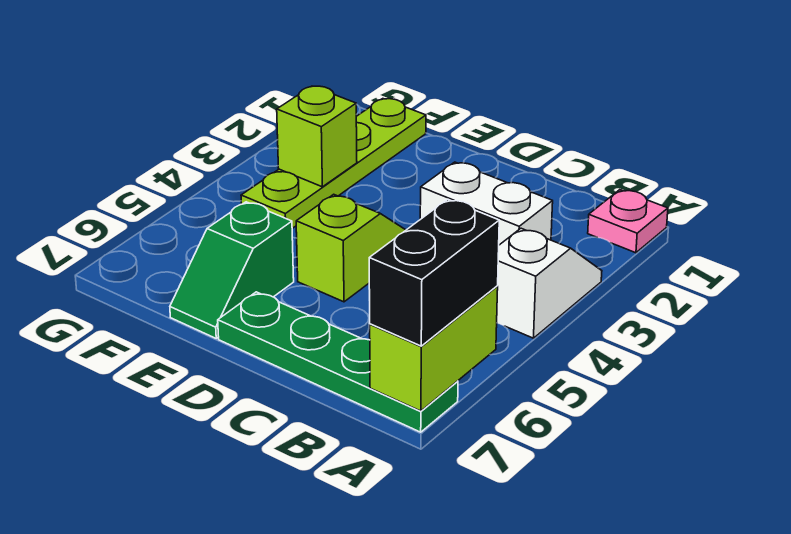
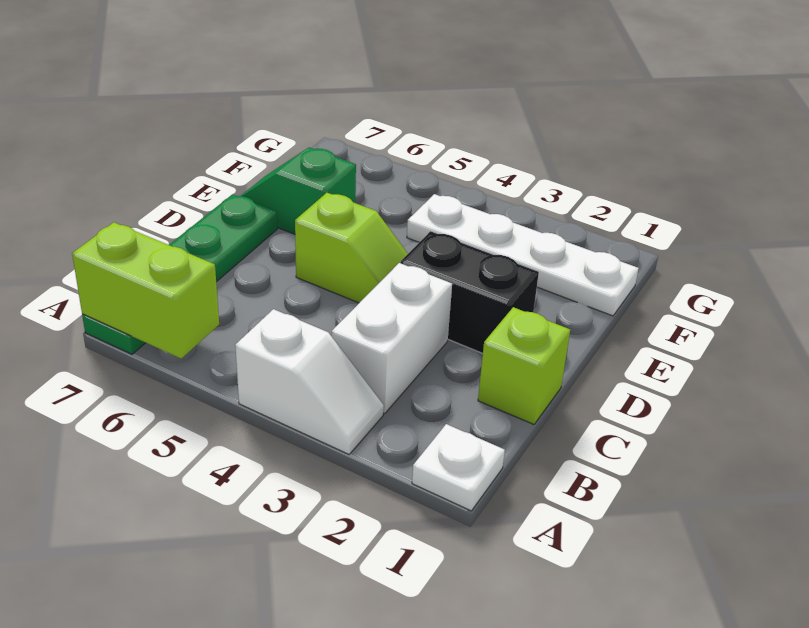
pink 1x1 plate [588,190,668,253] -> white 1x1 plate [412,424,505,511]
black 1x2 brick [369,199,499,346] -> black 1x2 brick moved to [401,231,539,353]
lime 1x4 plate [241,99,426,228] -> white 1x4 plate [407,194,639,316]
lime 1x1 brick [277,86,357,187] -> lime 1x1 brick moved to [478,307,570,424]

